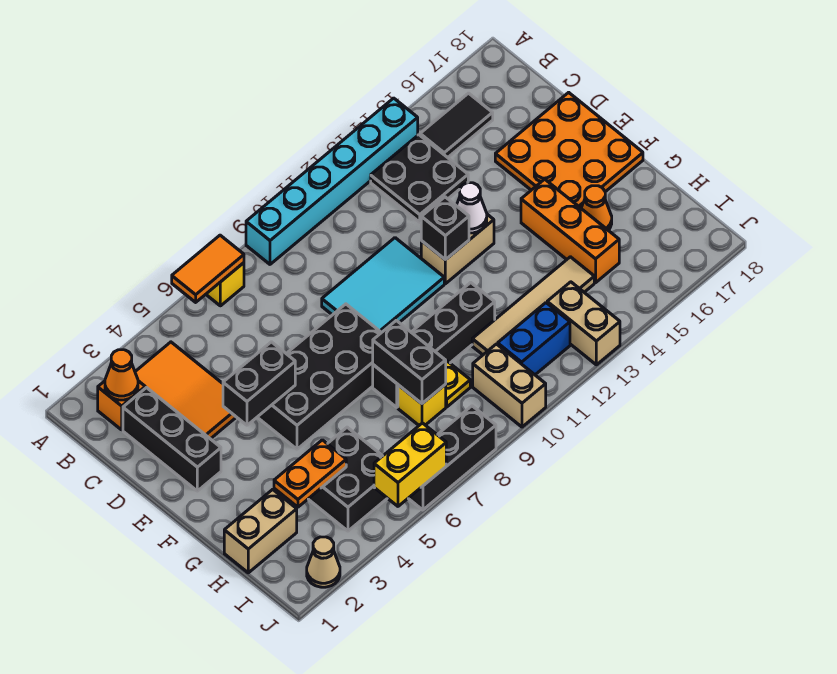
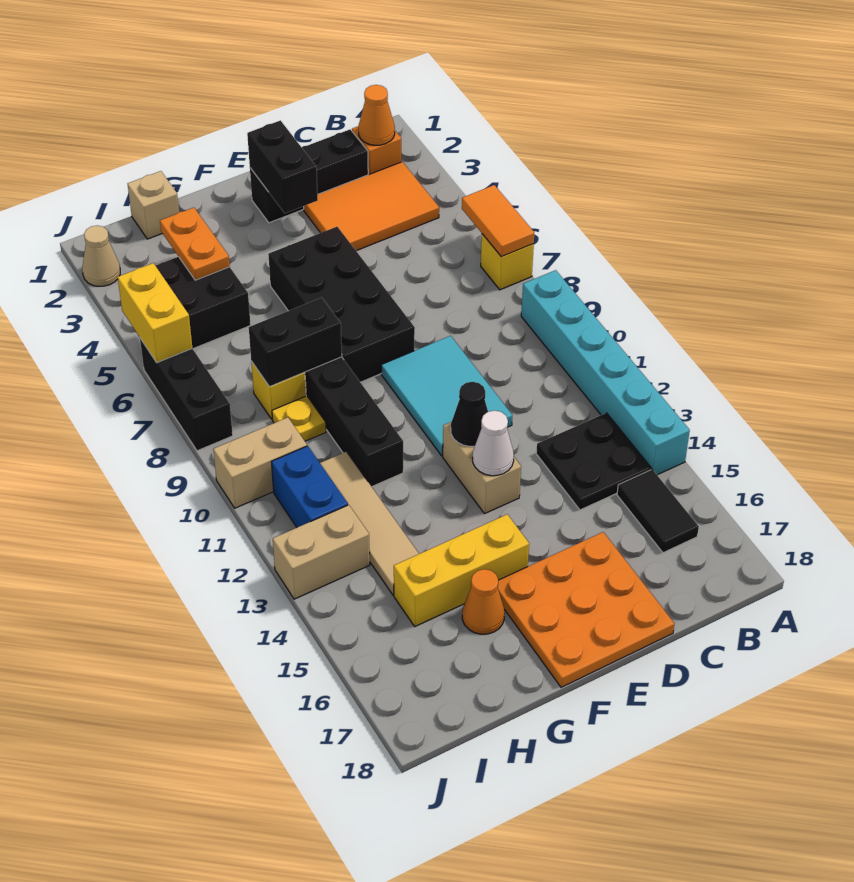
black 1x2 brick [223,342,295,425] -> black 1x2 brick moved to [247,120,318,213]
black 1x1 brick [421,197,469,260] -> black 1x1 cone [451,382,488,446]
orange 1x3 brick [521,179,619,283] -> yellow 1x3 brick [394,514,529,626]
tan 1x2 brick [224,489,297,573] -> tan 1x1 brick [128,171,179,239]

